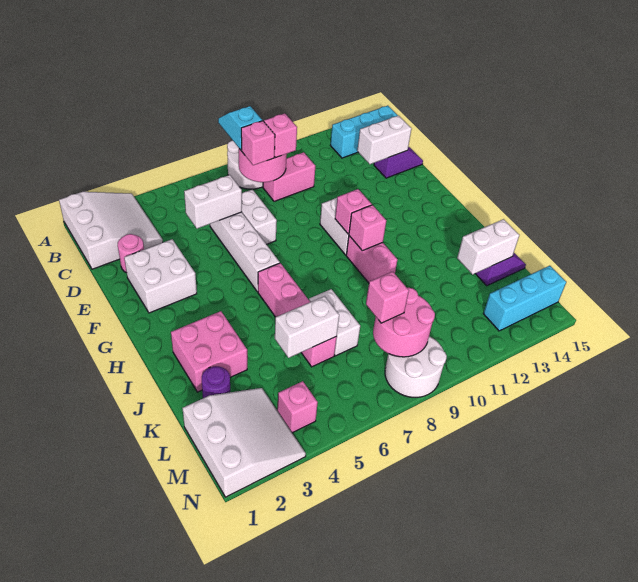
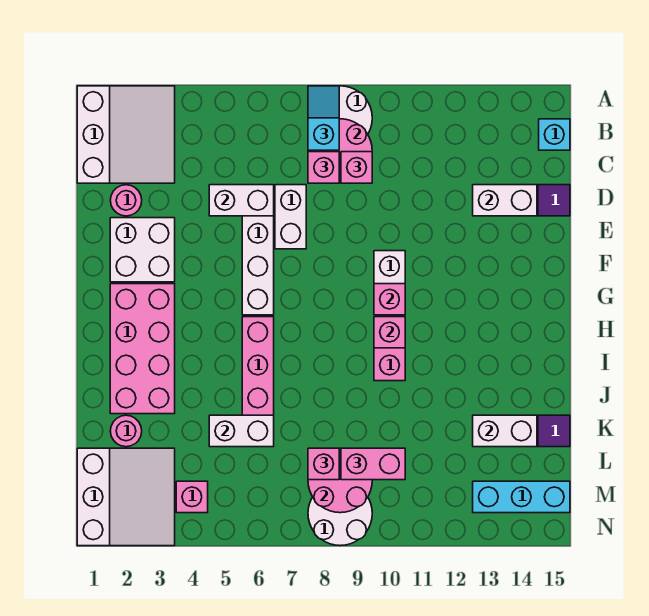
cyan 1x3 brick [331,106,398,158] -> cyan 1x1 brick [539,119,570,150]
pink 1x2 brick [263,152,315,201] -> pink 1x2 brick moved to [341,448,405,480]
pink 2x2 brick [171,311,247,392] -> pink 2x4 brick [110,284,175,414]
white 1x2 brick [309,289,360,356] -> none
purple 1x1 round brick [202,366,230,398] -> pink 1x1 round brick [110,415,142,447]

